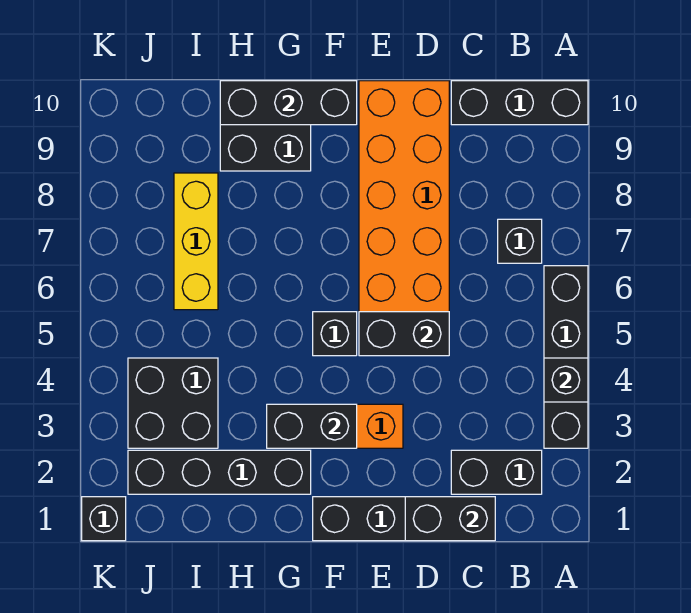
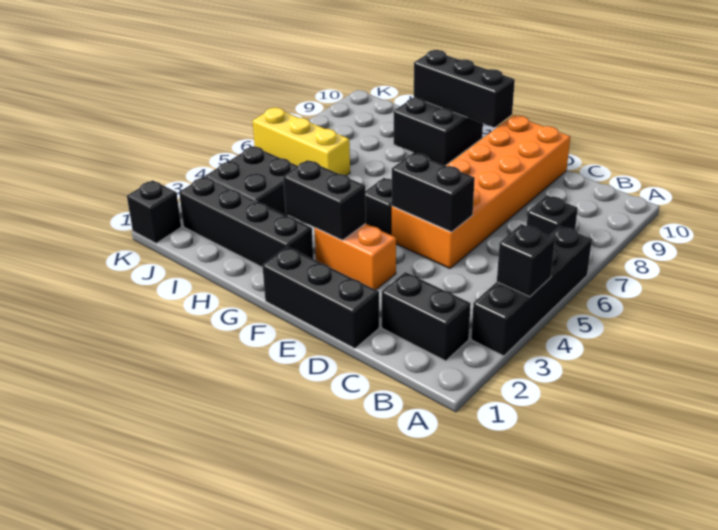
black 1x3 brick [451,81,588,125] -> none
black 1x2 brick [405,497,495,541] -> none
yellow 1x3 brick [174,173,218,310] -> yellow 1x3 brick turned to [253,108,350,175]

